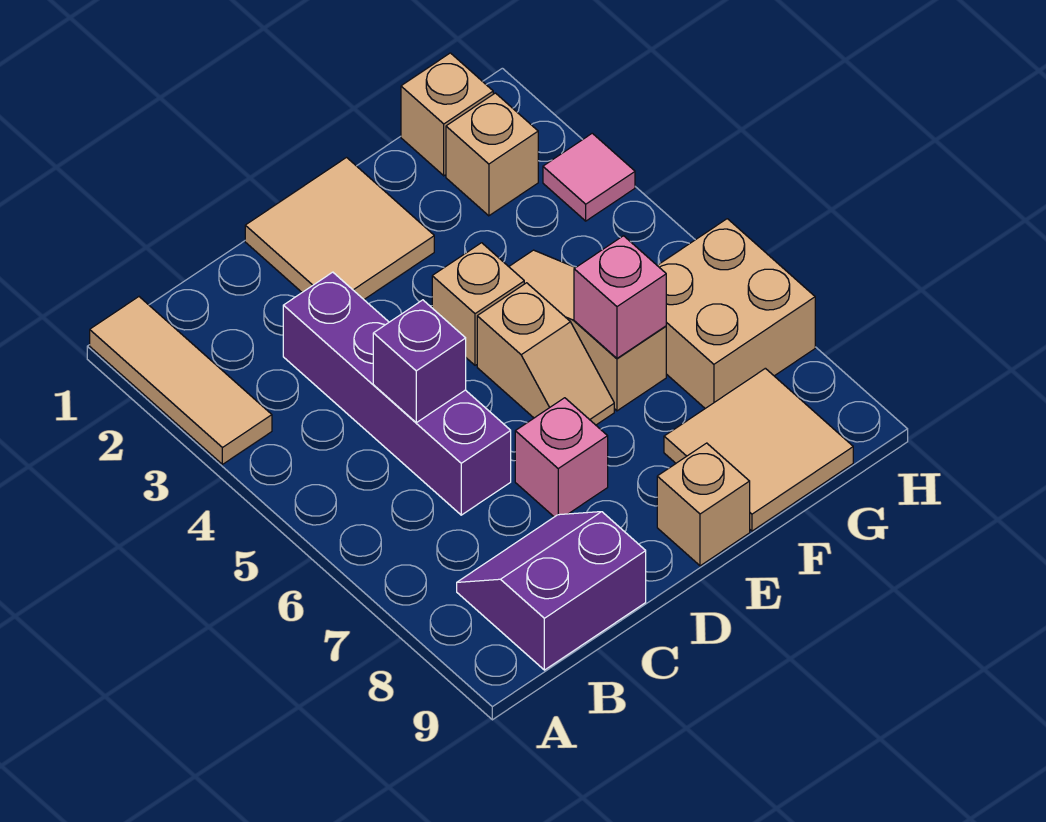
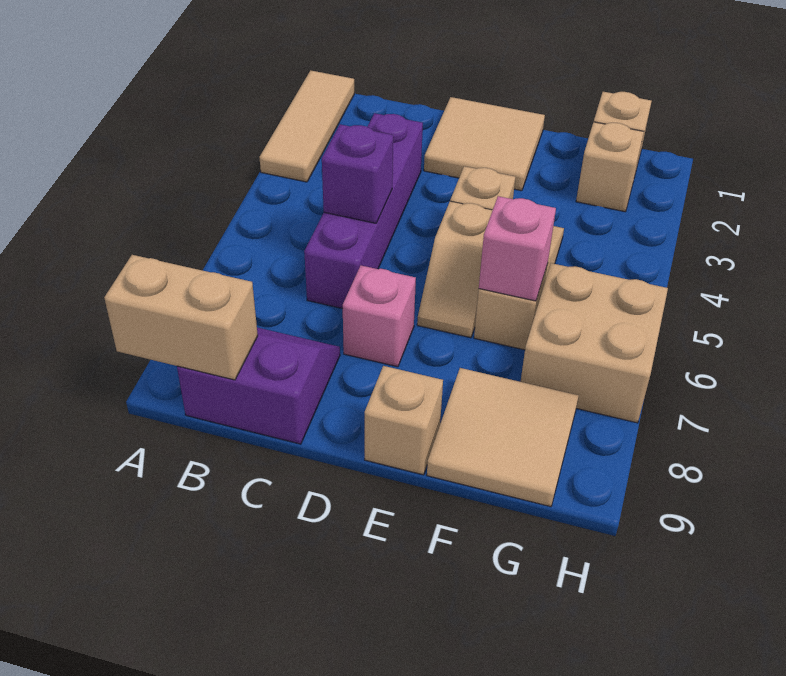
none -> tan 1x2 brick [104,255,258,380]
pink 1x1 tile [543,133,635,221] -> none

